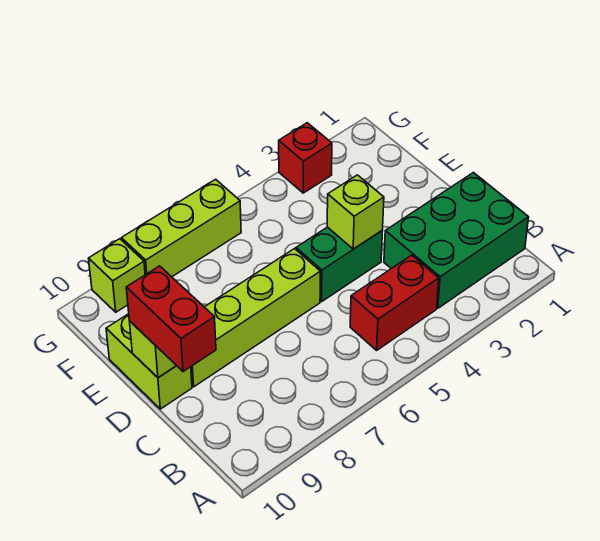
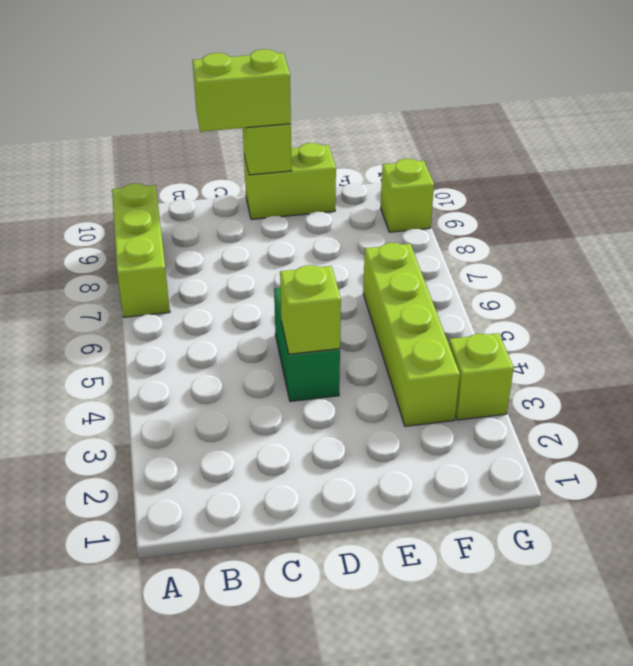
green 2x3 brick [384,173,529,308] -> none
red 1x2 brick [350,255,439,350] -> none
red 1x2 brick [126,266,216,372] -> lime 1x2 brick [192,49,291,132]
lime 1x4 brick [191,249,320,387] -> lime 1x4 brick moved to [363,243,460,426]
red 1x1 brick [279,123,332,193] -> lime 1x1 brick [449,333,514,420]
lime 1x3 brick [121,179,241,277] -> lime 1x3 brick moved to [112,183,170,317]

